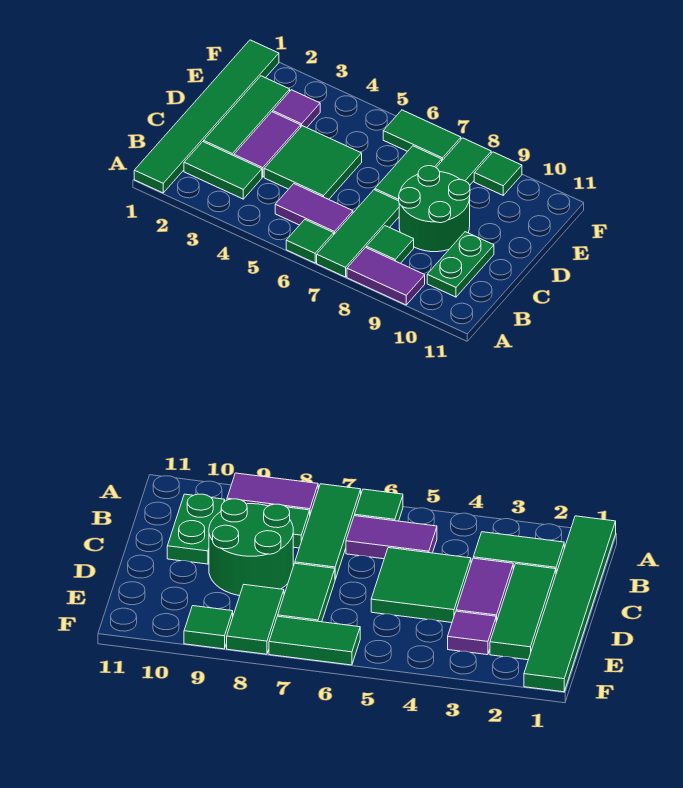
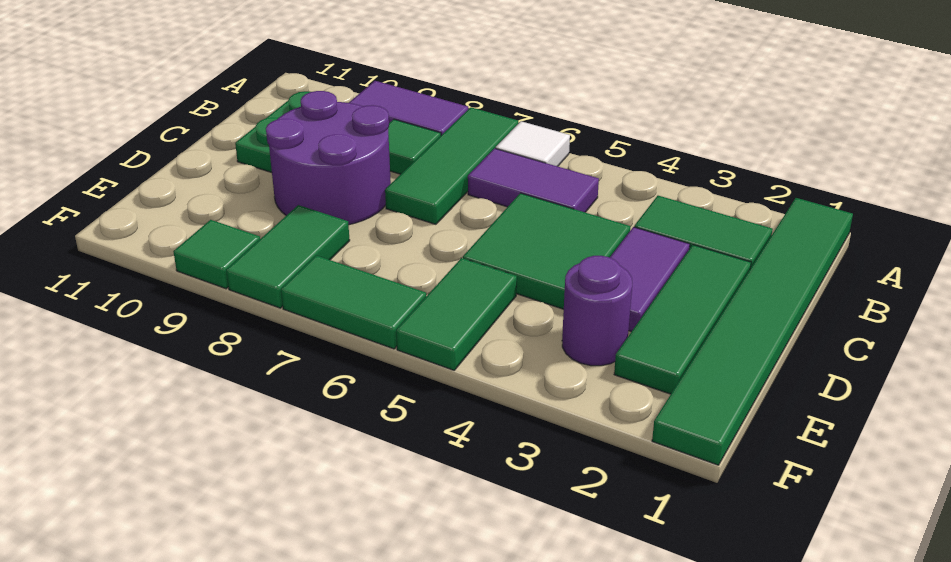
green 1x1 tile [286,220,334,263] -> white 1x1 tile [496,121,570,166]
green 2x2 round brick [399,166,470,252] -> purple 2x2 round brick [266,91,391,225]
green 1x2 tile [375,146,442,201] -> green 1x2 tile moved to [396,258,517,370]
purple 1x1 tile [273,90,320,128] -> purple 1x1 round brick [562,256,632,366]

